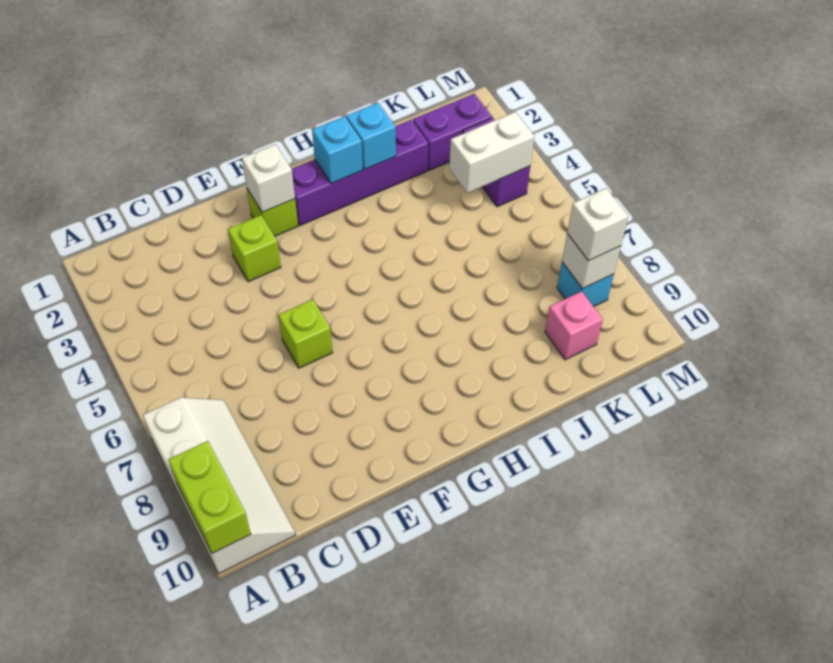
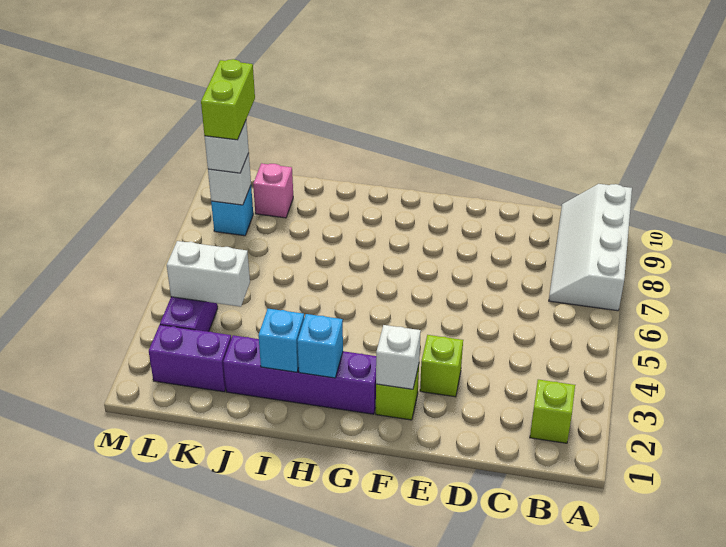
lime 1x2 brick [168,441,251,553] -> lime 1x2 brick moved to [201,59,255,140]
lime 1x1 brick [278,299,333,368] -> lime 1x1 brick moved to [530,380,575,443]

